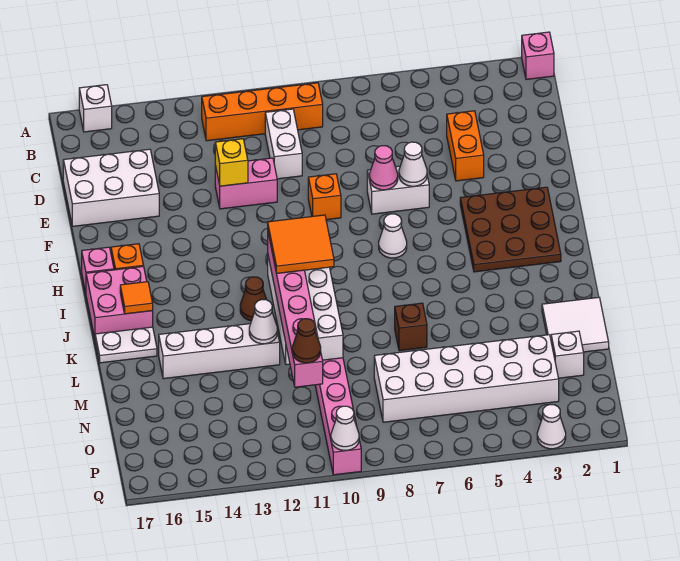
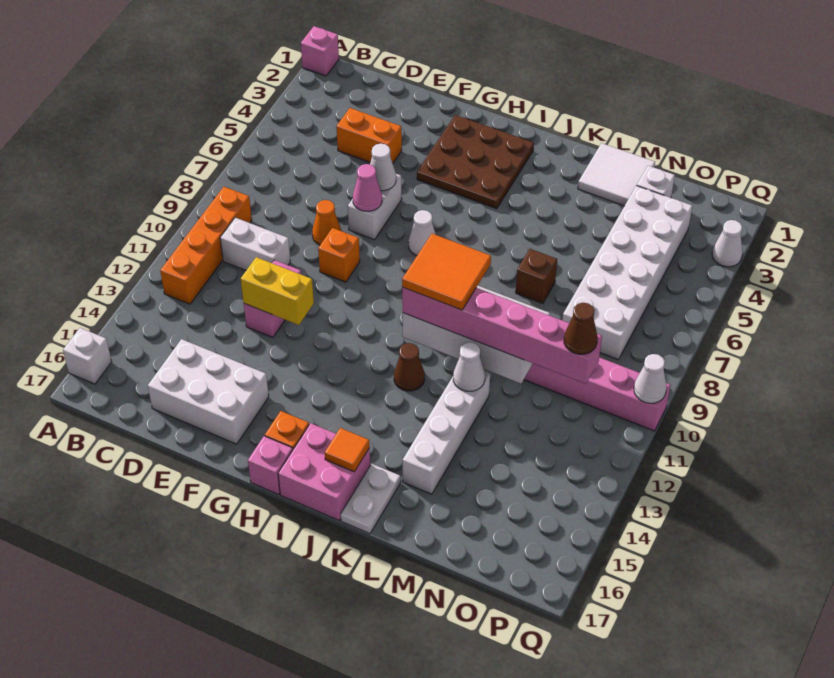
white 2x3 brick [63,149,159,226] -> white 2x3 brick turned to [148,339,269,444]
none -> orange 1x1 cone [312,200,341,245]
yellow 1x1 brick [215,139,248,186] -> yellow 1x2 brick [241,257,314,325]

